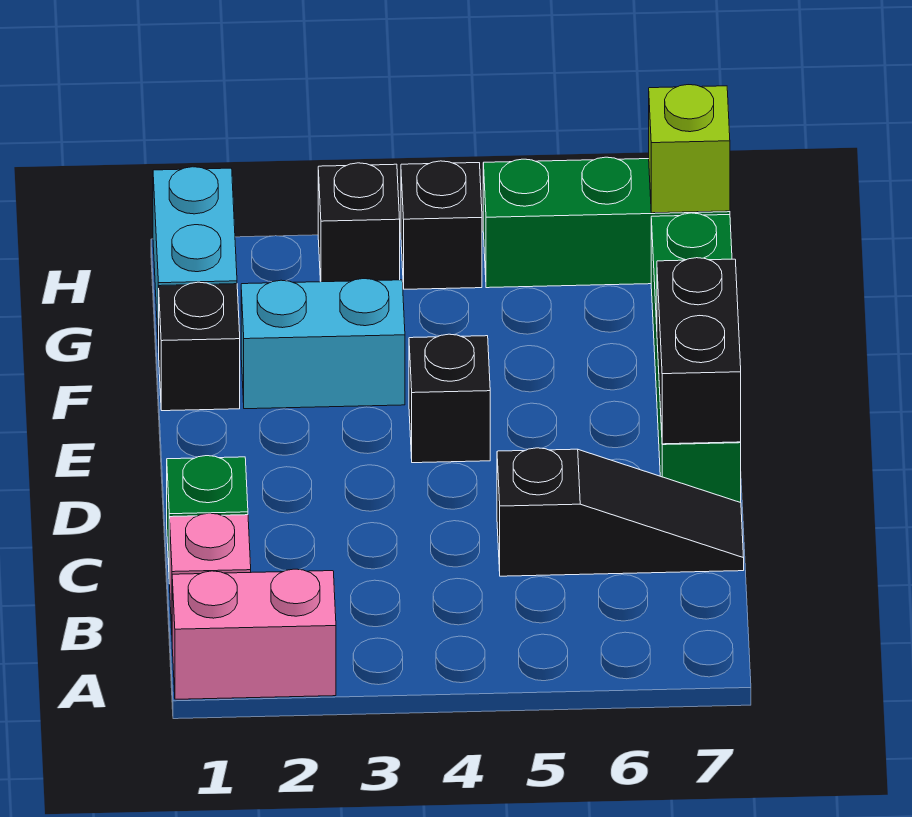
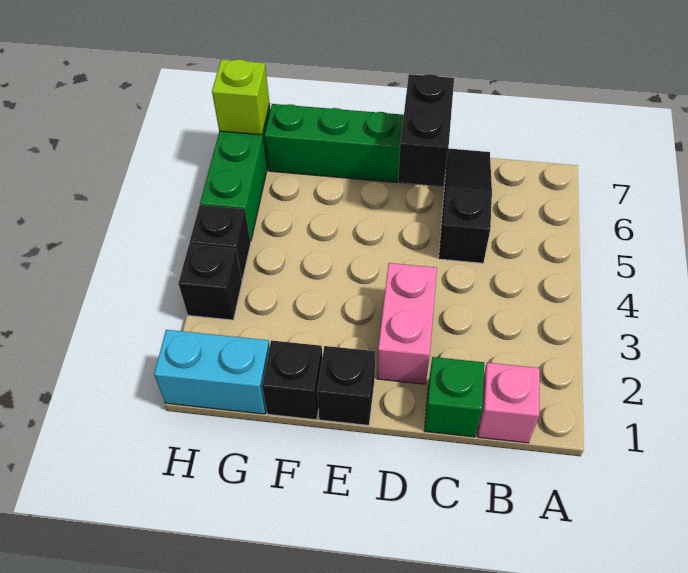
pink 1x2 brick [172,569,336,699] -> pink 1x2 brick moved to [377,263,437,384]
black 1x2 brick [657,258,741,444] -> black 1x2 brick turned to [398,74,454,186]
black 1x1 brick [409,334,490,463] -> black 1x1 brick moved to [317,346,375,425]
cyan 1x2 brick [241,279,405,409] -> none

